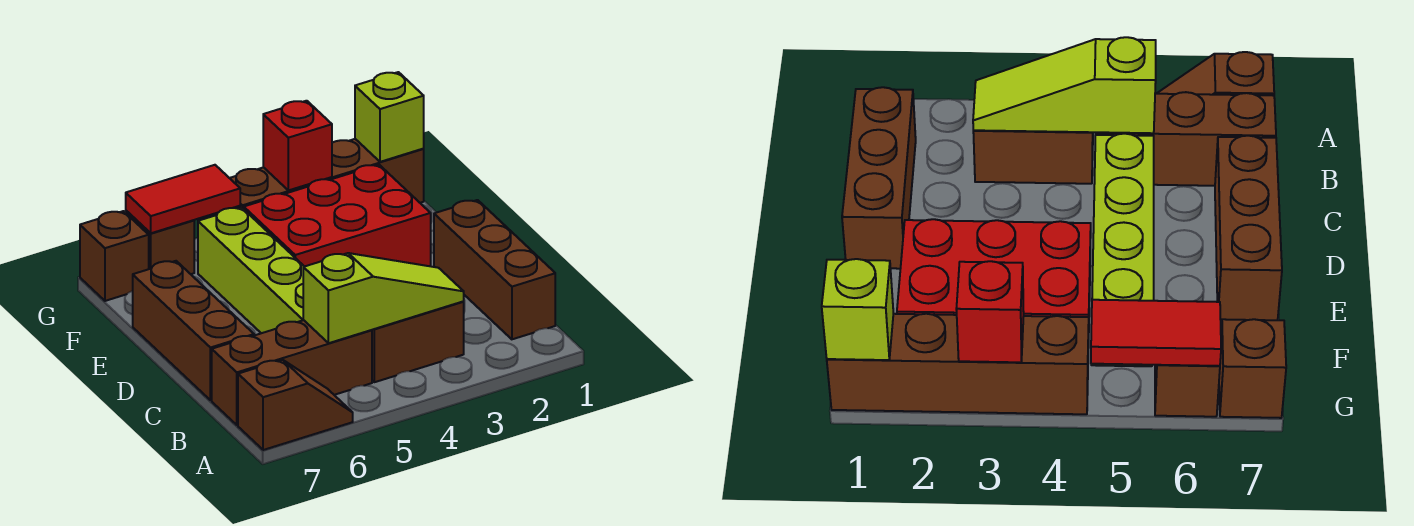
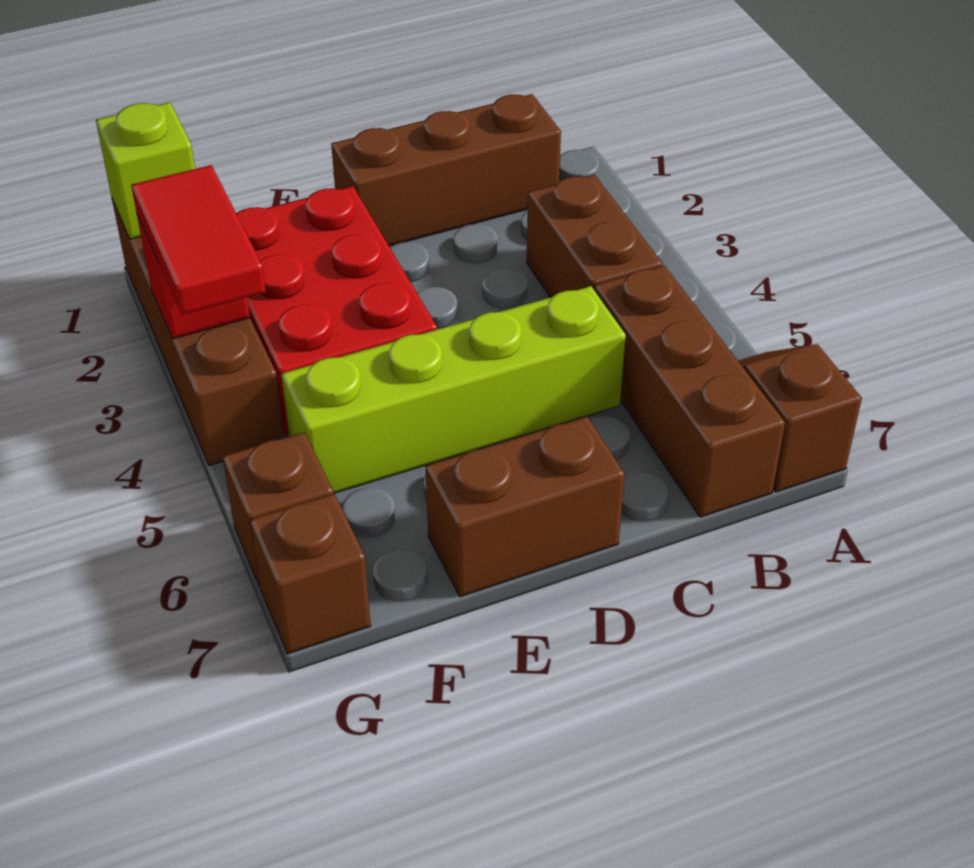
lime 1x3 slope [303,253,464,343] -> none
brown 1x3 brick [133,261,254,400] -> brown 1x2 brick [425,416,625,597]
red 1x2 tile [126,165,240,233] -> red 1x2 tile moved to [131,165,266,315]

